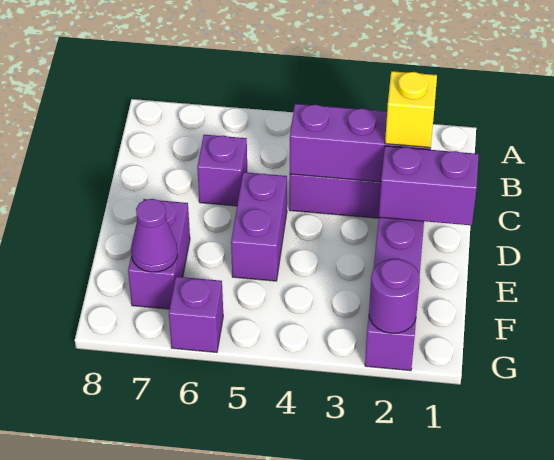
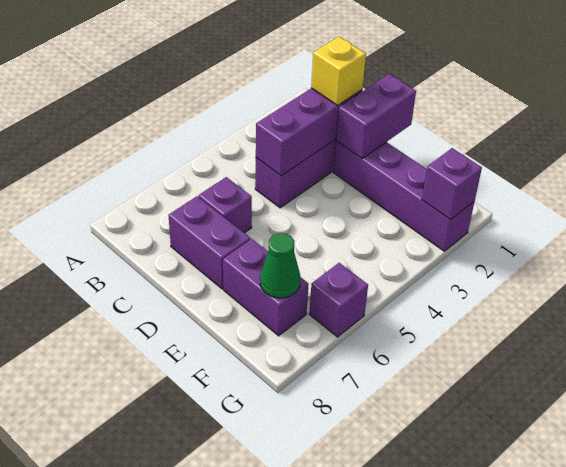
purple 1x2 brick [231,172,287,281] -> purple 1x2 brick moved to [169,196,250,289]
purple 1x1 cone [131,199,177,272] -> green 1x1 cone [260,233,300,298]
purple 1x1 round brick [369,259,420,333] -> purple 1x1 brick [422,148,482,220]

